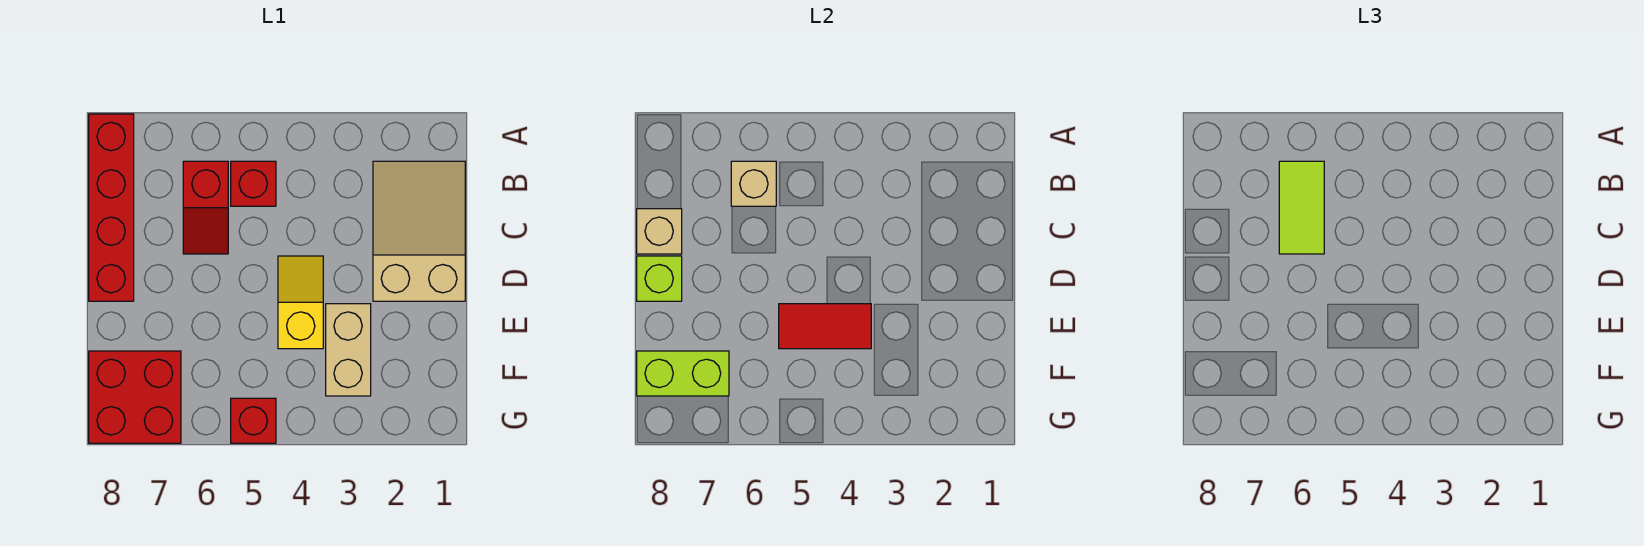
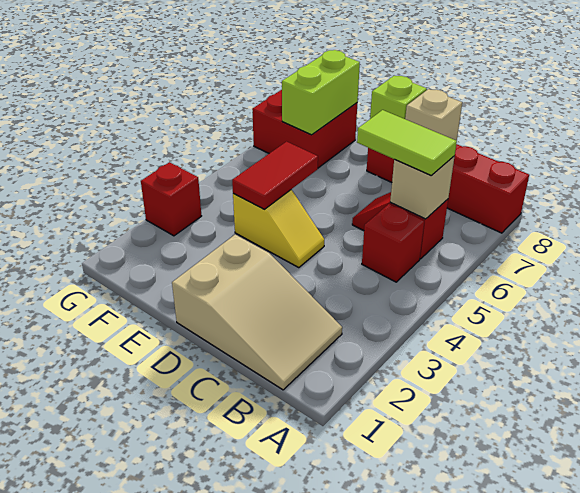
tan 1x2 brick [326,304,371,396] -> none
red 1x1 brick [231,398,276,443] -> red 1x1 brick moved to [141,162,201,236]

